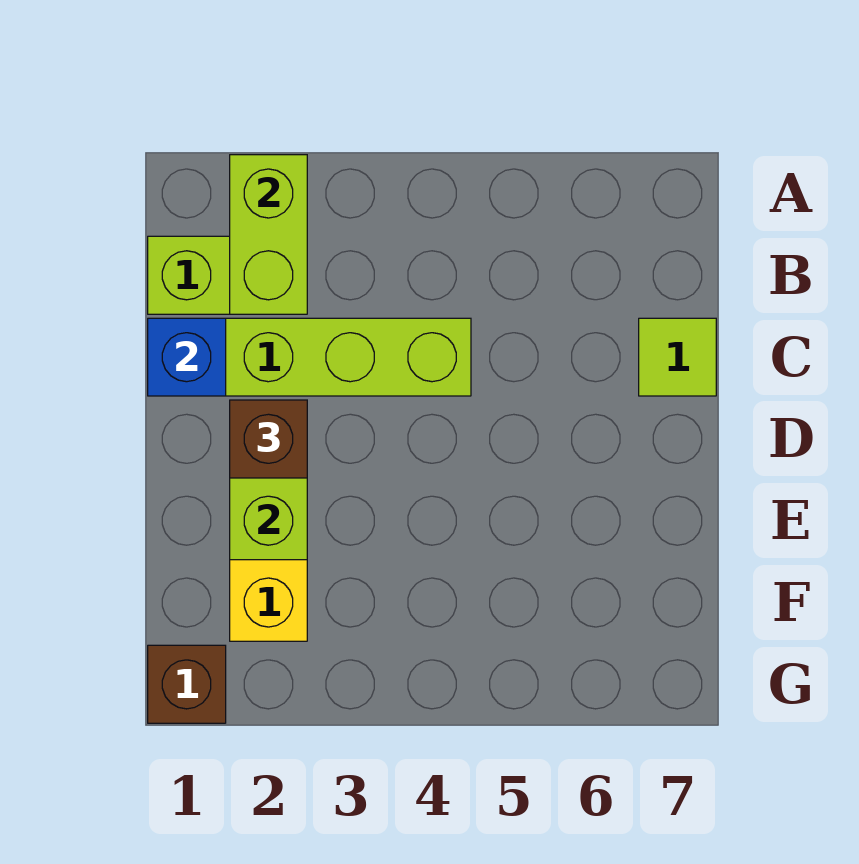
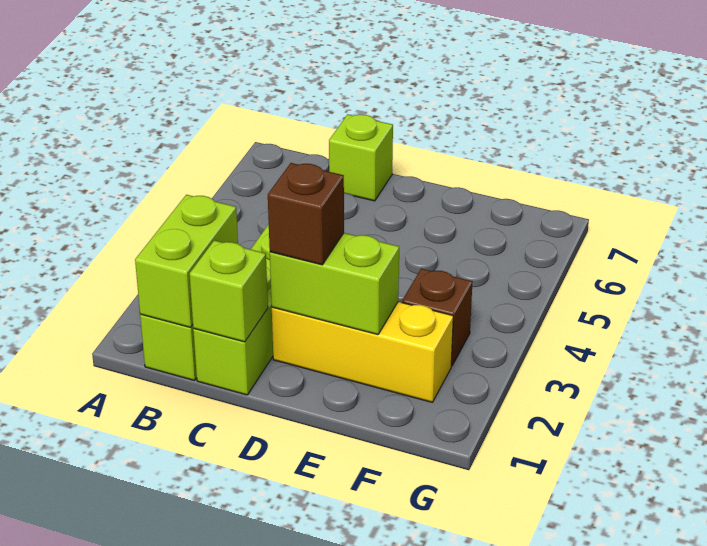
lime 1x2 brick [230,155,307,314] -> lime 1x2 brick turned to [135,195,238,327]
blue 1x1 brick [148,318,226,396] -> lime 1x1 brick [189,240,268,342]
lime 1x1 tile [639,318,716,396] -> lime 1x1 brick [329,114,393,201]
brown 1x1 brick [148,645,226,723] -> brown 1x1 brick moved to [402,269,473,366]

